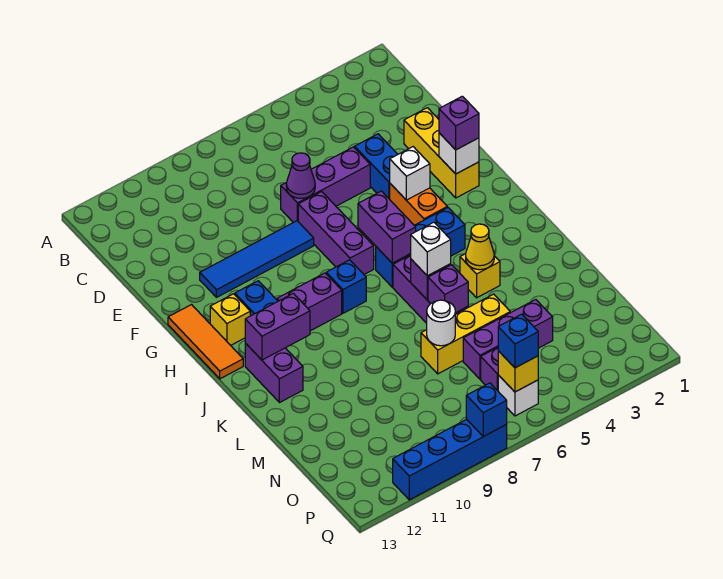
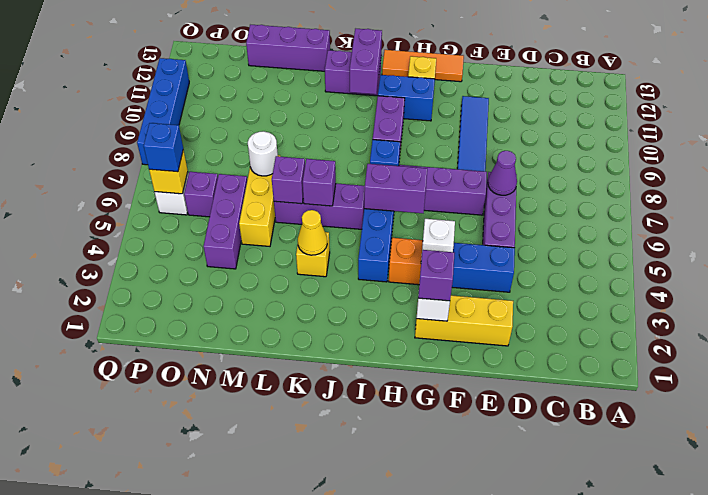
white 1x1 brick [411,222,451,276] -> none
none -> purple 1x3 brick [246,25,330,71]
blue 1x1 brick [466,383,507,436] -> none

